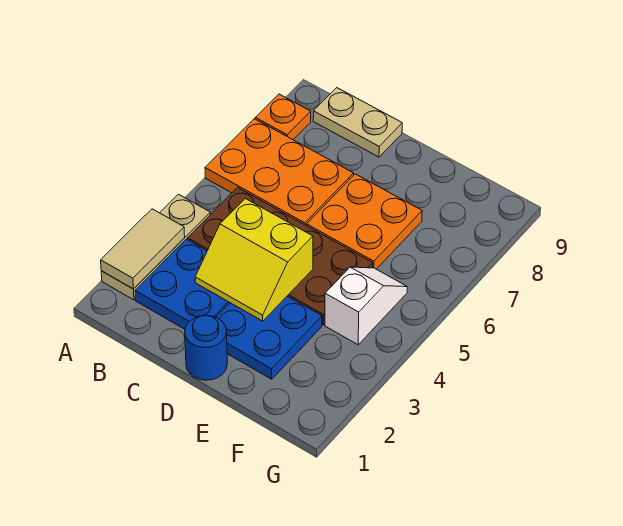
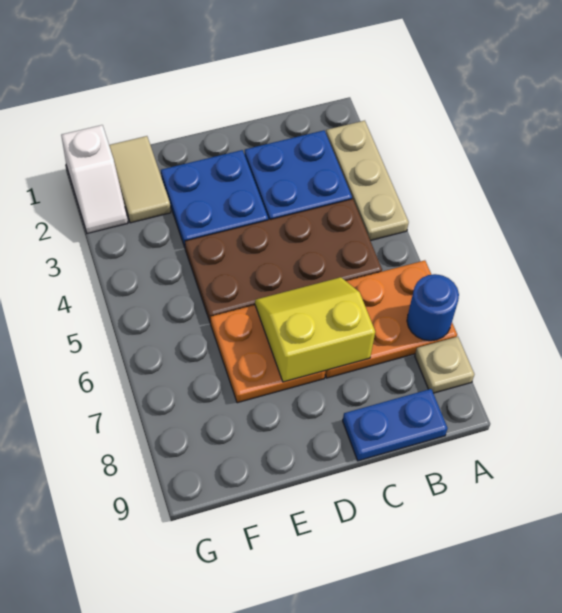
tan 1x2 tile [101,209,185,289] -> tan 1x2 tile moved to [109,136,171,223]
orange 1x1 plate [255,94,311,140] -> tan 1x1 plate [415,337,474,393]
tan 1x2 plate [313,88,402,157] -> blue 1x2 plate [343,389,448,461]
yellow 2x2 slope [195,199,313,321] -> yellow 2x2 slope moved to [255,277,375,382]
blue 1x1 round brick [185,315,227,380] -> blue 1x1 round brick moved to [407,274,459,341]
white 1x2 slope [325,267,407,345] -> white 1x2 slope moved to [61,125,128,233]

